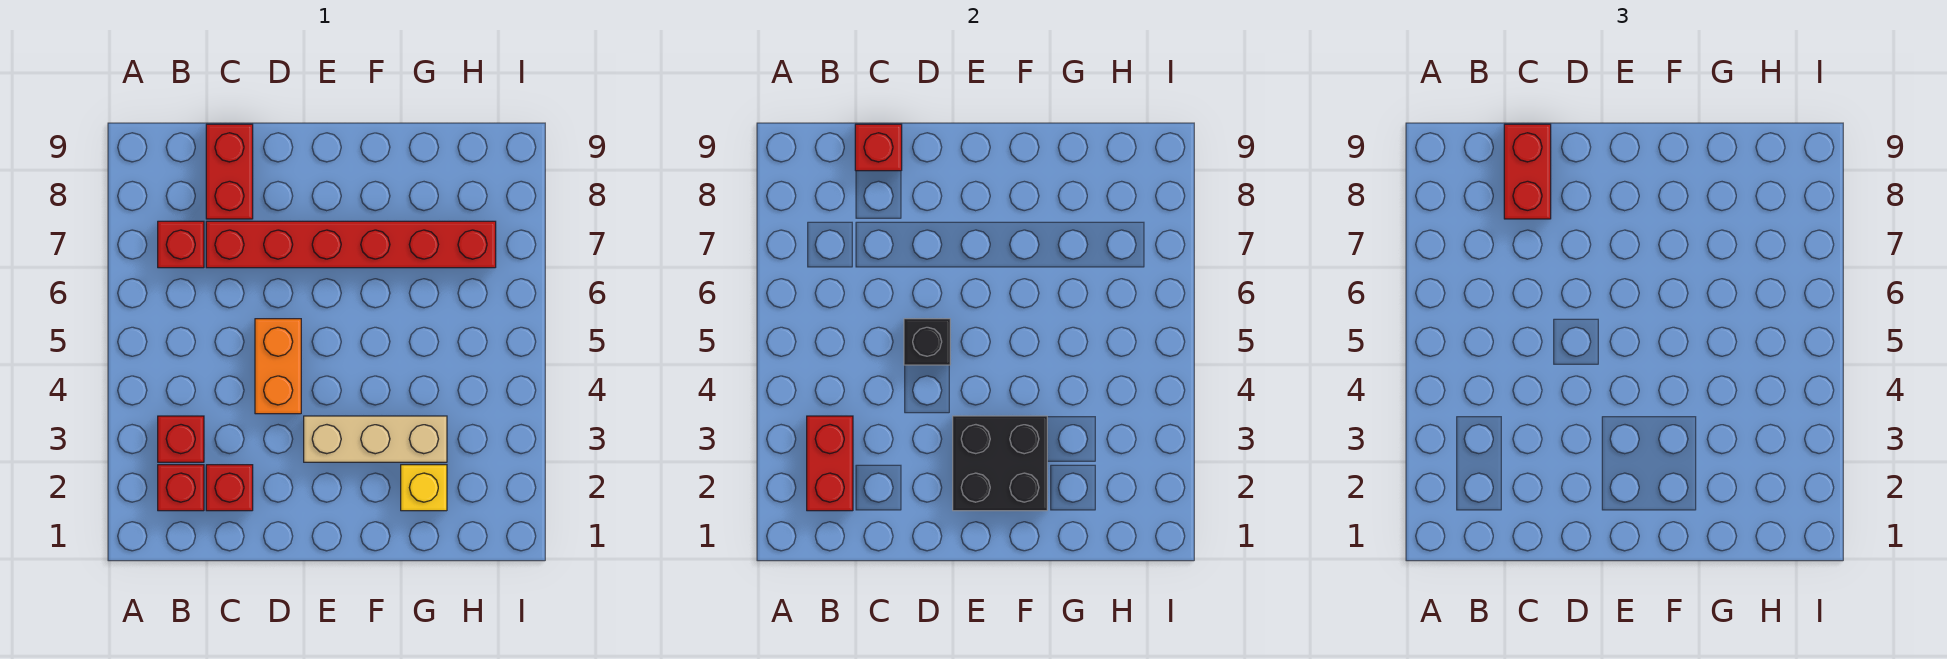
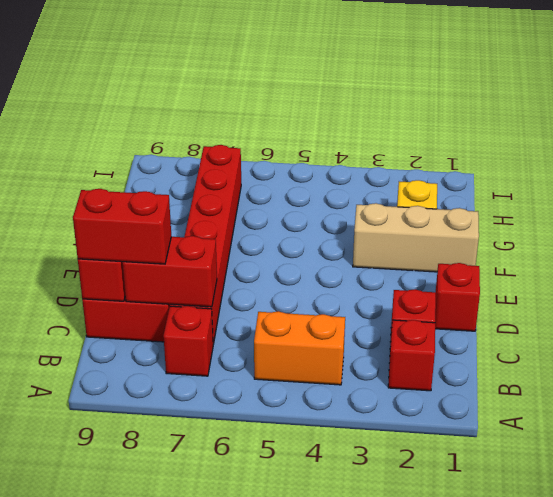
red 1x2 brick [807,416,853,511] -> red 1x2 brick moved to [122,236,217,307]
red 1x1 brick [158,416,204,462] -> red 1x1 brick moved to [435,263,480,331]
orange 1x2 brick [255,319,301,414] -> orange 1x2 brick moved to [254,311,345,385]
black 1x1 brick [904,319,950,365] -> none
black 2x2 brick [953,416,1047,511] -> none
tan 1x3 brick [304,416,447,462] -> tan 1x3 brick turned to [353,203,479,272]

